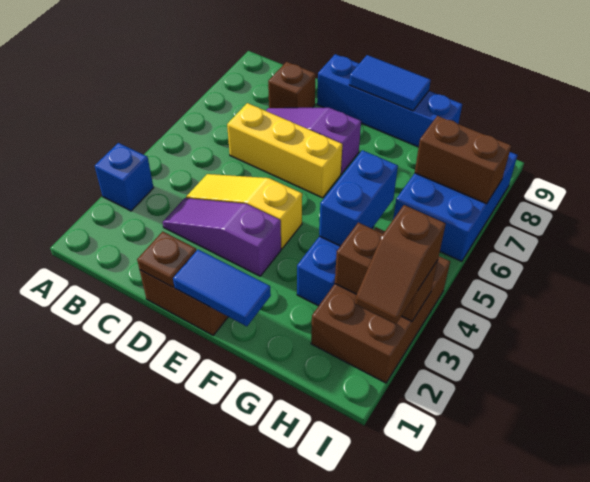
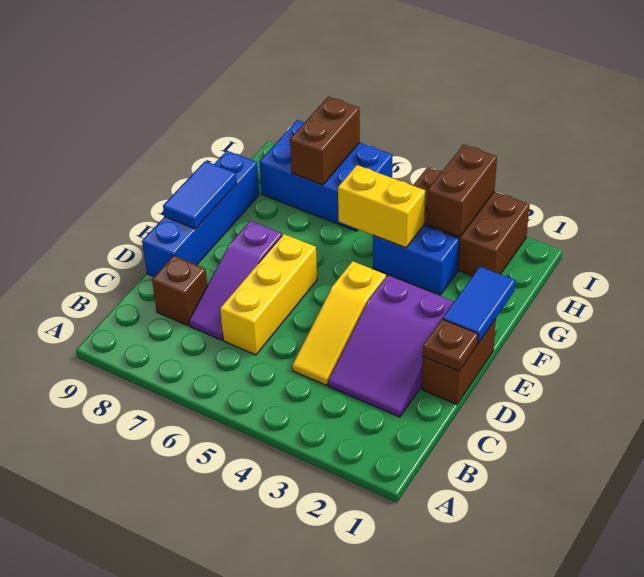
blue 1x1 brick [95,143,154,211] -> none
purple 1x3 slope [163,198,281,276] -> purple 2x3 slope [328,275,454,417]
blue 1x2 brick [319,150,398,246] -> yellow 1x2 brick [338,165,425,248]
brown 1x2 slope [355,205,446,324] -> none

